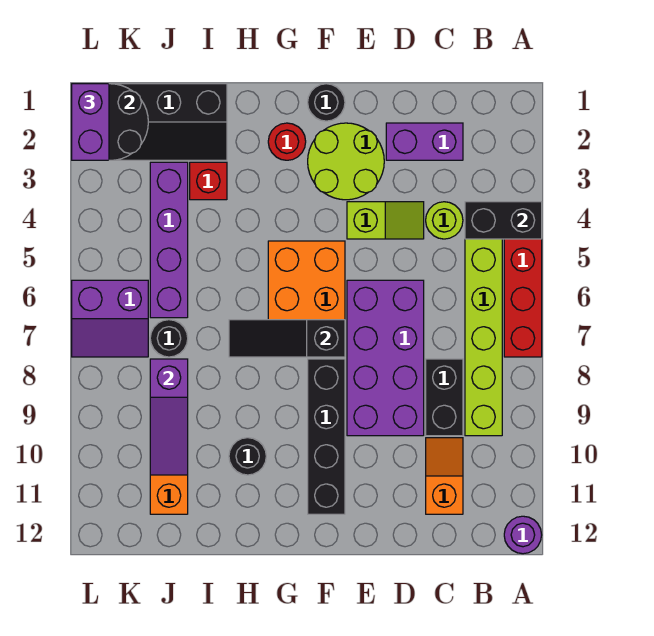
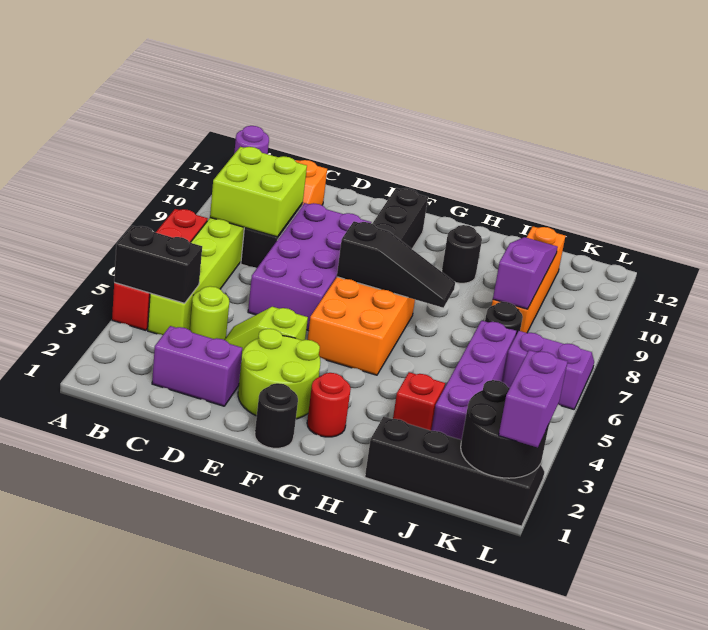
none -> lime 2x2 brick [210,147,307,237]

